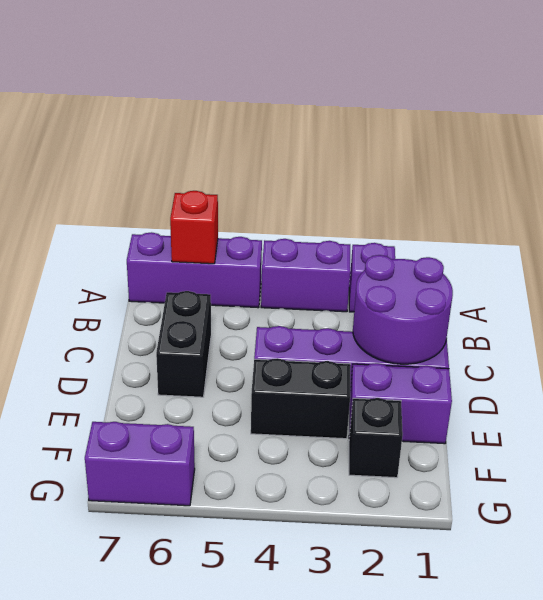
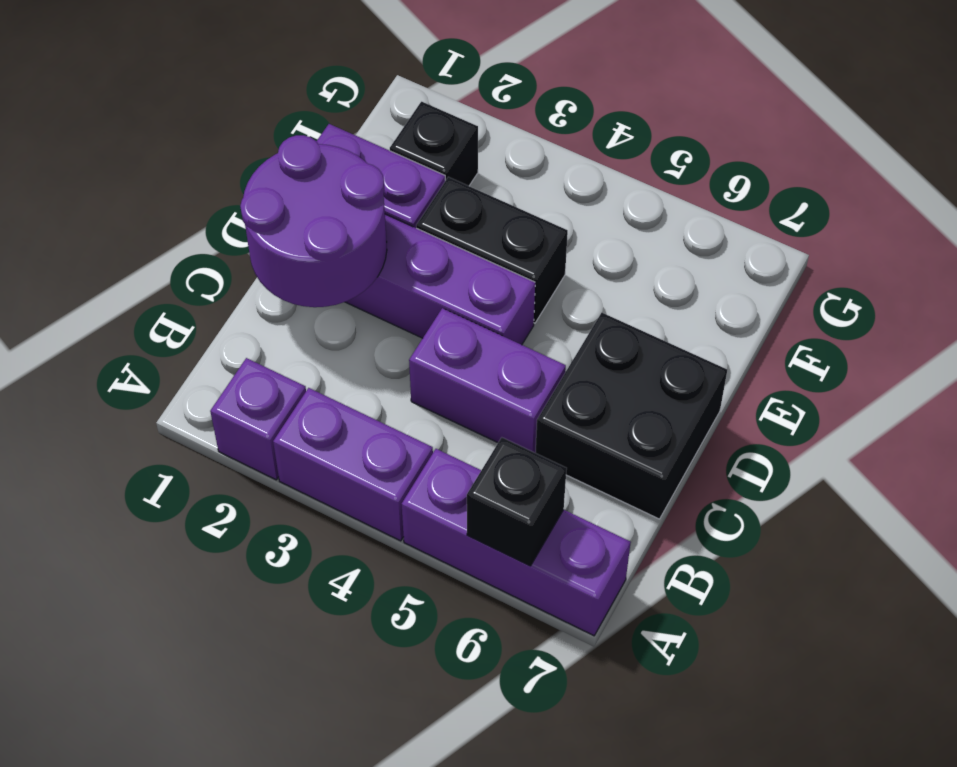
red 1x1 brick [170,191,218,264] -> black 1x1 brick [467,438,567,566]
black 1x2 brick [156,291,211,397] -> black 2x2 brick [535,313,727,519]
purple 1x2 brick [85,422,195,506] -> purple 1x2 brick moved to [409,308,566,453]

